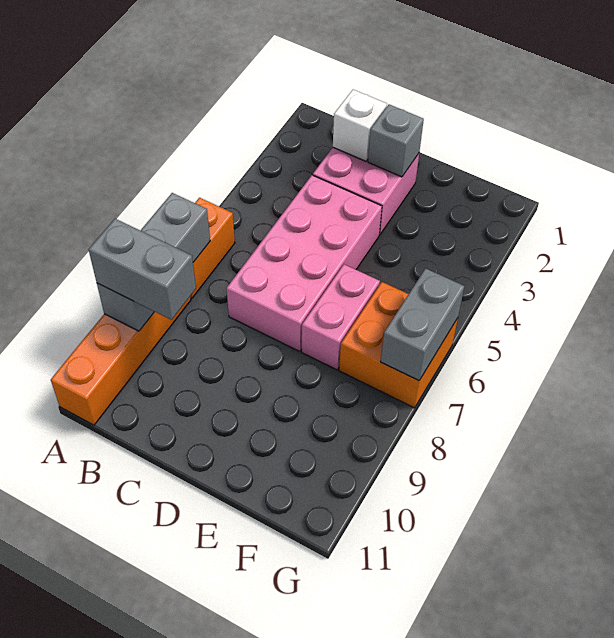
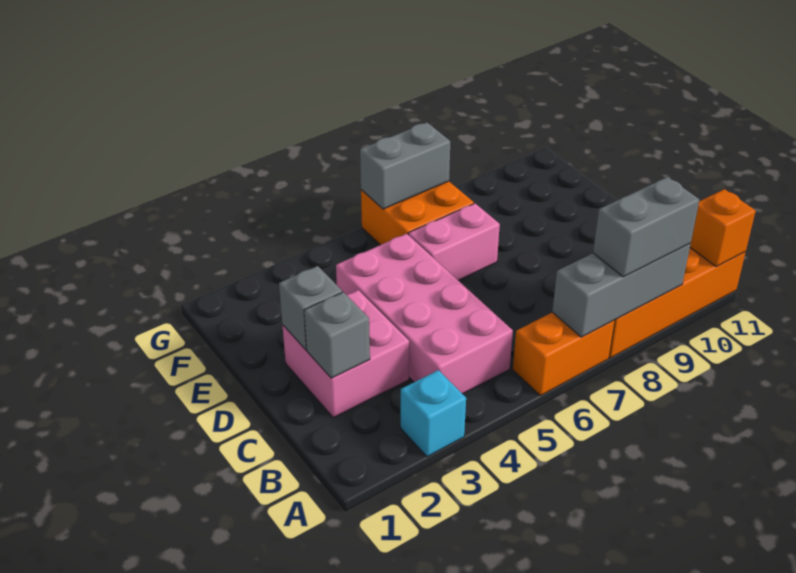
none -> cyan 1x1 brick [401,370,466,457]
grey 1x2 brick [89,219,196,320] -> grey 1x2 brick turned to [593,177,699,277]
none -> orange 1x1 brick [690,189,756,267]
white 1x1 brick [333,90,387,161] -> grey 1x1 brick [304,292,370,378]
pink 2x4 brick [227,175,382,352] -> pink 2x4 brick turned to [336,234,513,394]

